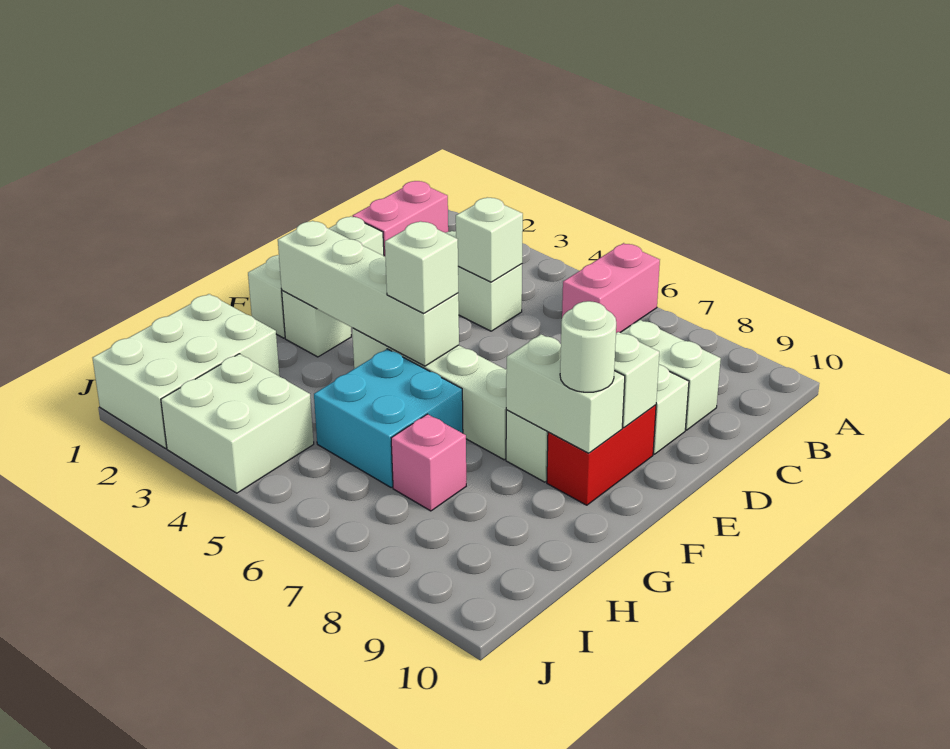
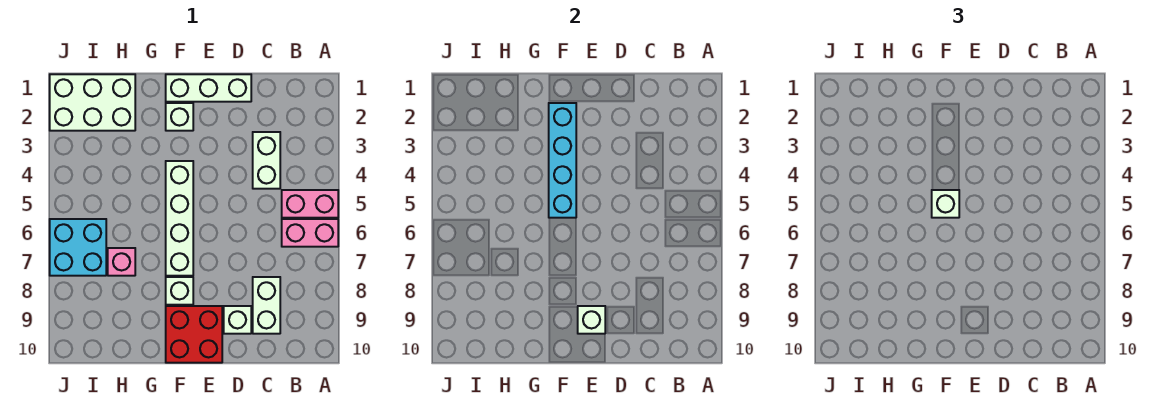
pink 1x2 brick [353,181,448,256] -> pink 1x2 brick moved to [282,190,338,218]
white 1x1 brick [456,198,523,282] -> none
red 1x2 brick [547,405,656,505] -> red 2x2 brick [166,306,222,363]
white 1x4 brick [278,221,459,366] -> cyan 1x4 brick [549,103,576,218]
white 1x2 brick [506,334,625,453] -> none
white 1x1 round brick [560,301,616,392] -> none
cyan 2x2 brick [314,349,463,487] -> cyan 2x2 brick moved to [50,219,106,276]
white 2x2 brick [161,354,314,493] -> none

